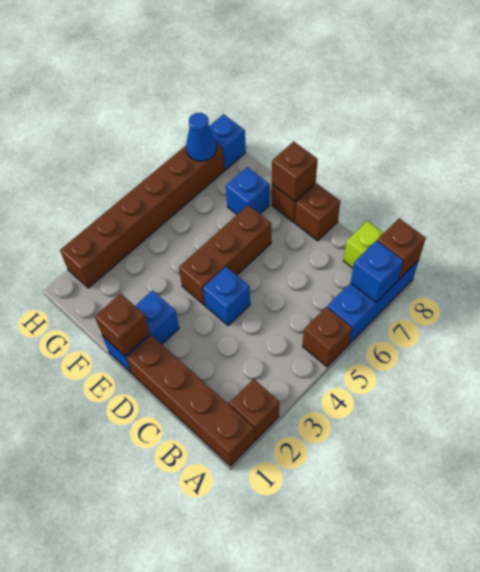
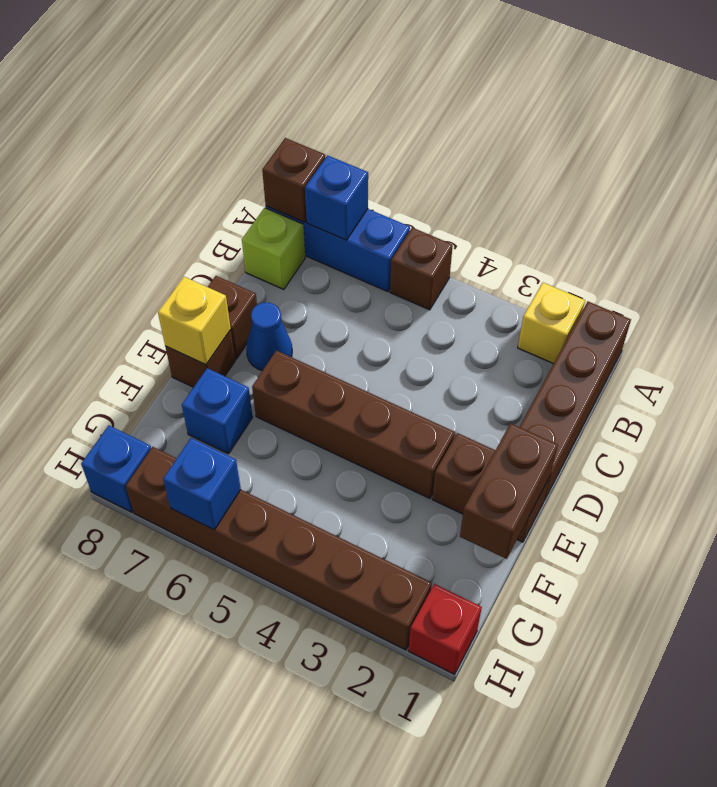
brown 1x1 brick [229,379,279,440] -> yellow 1x1 brick [518,283,585,364]
blue 1x1 brick [203,267,250,326] -> blue 1x1 brick moved to [163,438,241,530]
blue 1x2 brick [103,290,179,373] -> brown 1x2 brick [432,433,550,542]
brown 1x1 brick [95,293,150,356] -> brown 1x2 brick [460,423,558,559]
brown 1x3 brick [179,205,271,305] -> brown 1x4 brick [252,350,455,498]
brown 1x1 brick [272,141,318,201] -> yellow 1x1 brick [158,277,231,365]
none -> red 1x1 brick [408,584,482,674]
blue 1x1 cone [186,113,217,161] -> blue 1x1 cone moved to [246,302,292,371]

